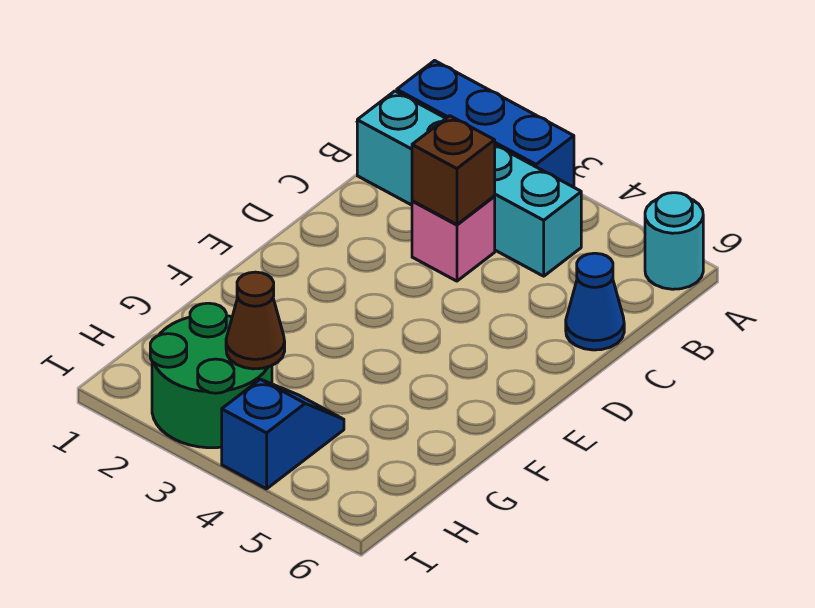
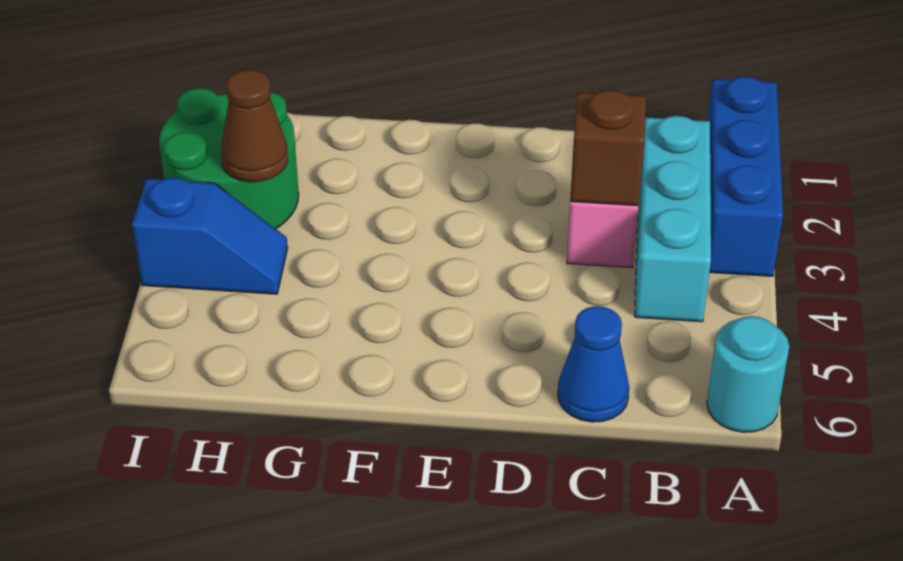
cyan 1x4 brick [357,91,581,276] -> cyan 1x3 brick [635,116,711,322]

